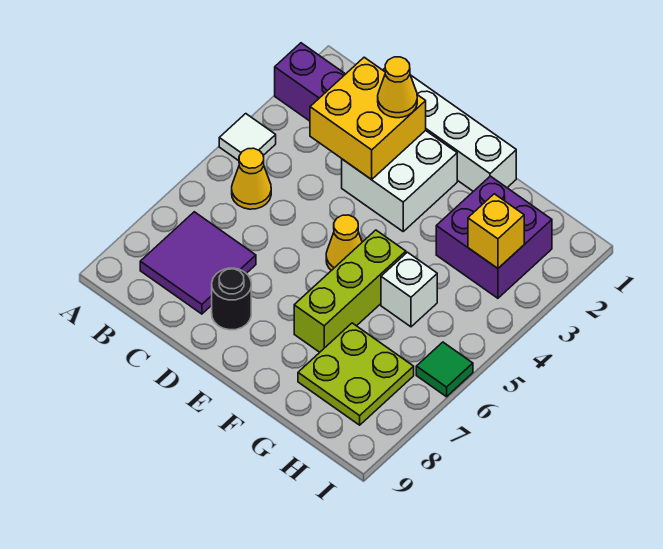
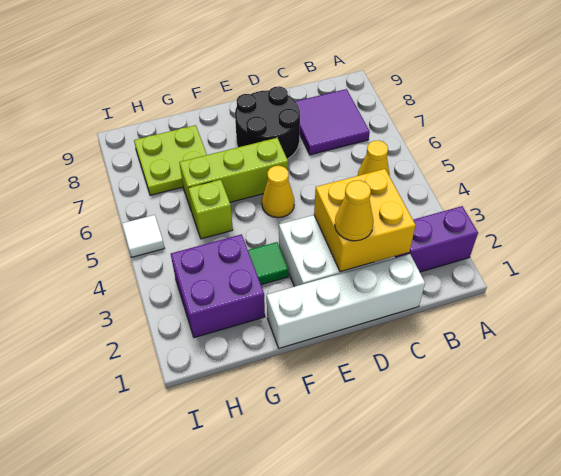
white 1x1 tile [219,114,276,161] -> white 1x1 tile moved to [122,215,164,257]
black 1x1 round brick [212,268,251,330] -> black 2x2 round brick [235,86,300,159]
lime 1x3 brick [294,230,406,352] -> lime 1x3 brick turned to [179,138,288,212]
white 1x1 brick [381,252,437,327] -> lime 1x1 brick [188,180,233,239]
yellow 1x1 brick [468,194,524,268] -> none
green 1x1 tile [416,342,473,397] -> green 1x1 tile moved to [248,242,289,285]

